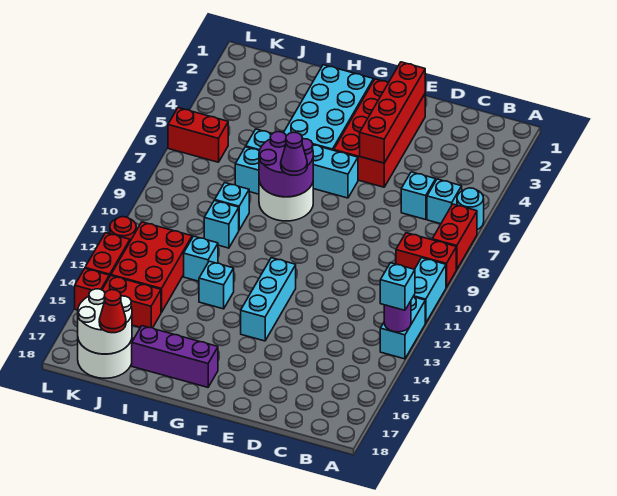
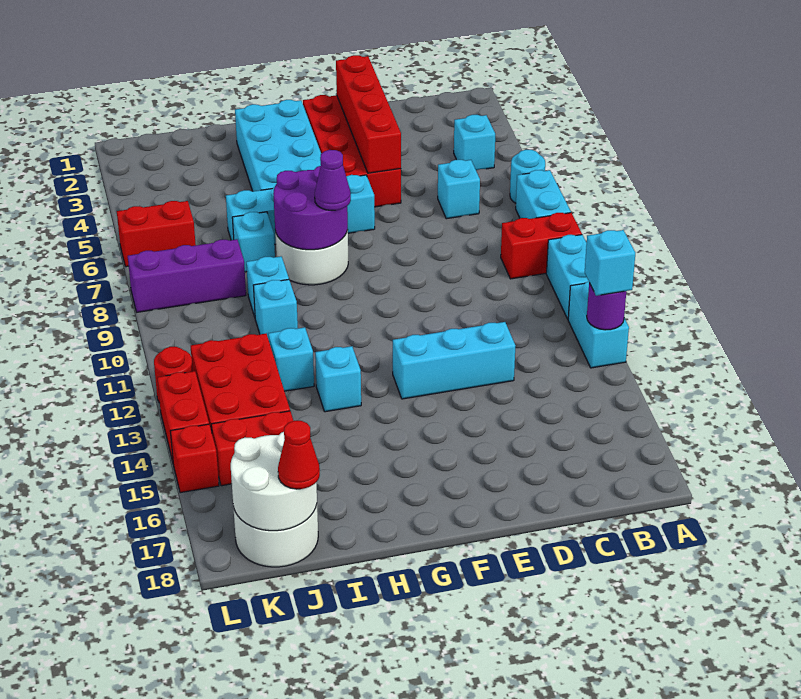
red 1x2 brick [432,204,477,270] -> cyan 1x2 brick [516,170,571,219]
cyan 1x1 brick [427,179,462,224] -> cyan 1x1 brick moved to [454,115,495,170]
cyan 1x3 brick [241,258,296,341] -> cyan 1x3 brick turned to [393,322,516,399]
purple 1x3 brick [132,326,218,387] -> purple 1x3 brick moved to [128,239,246,312]

